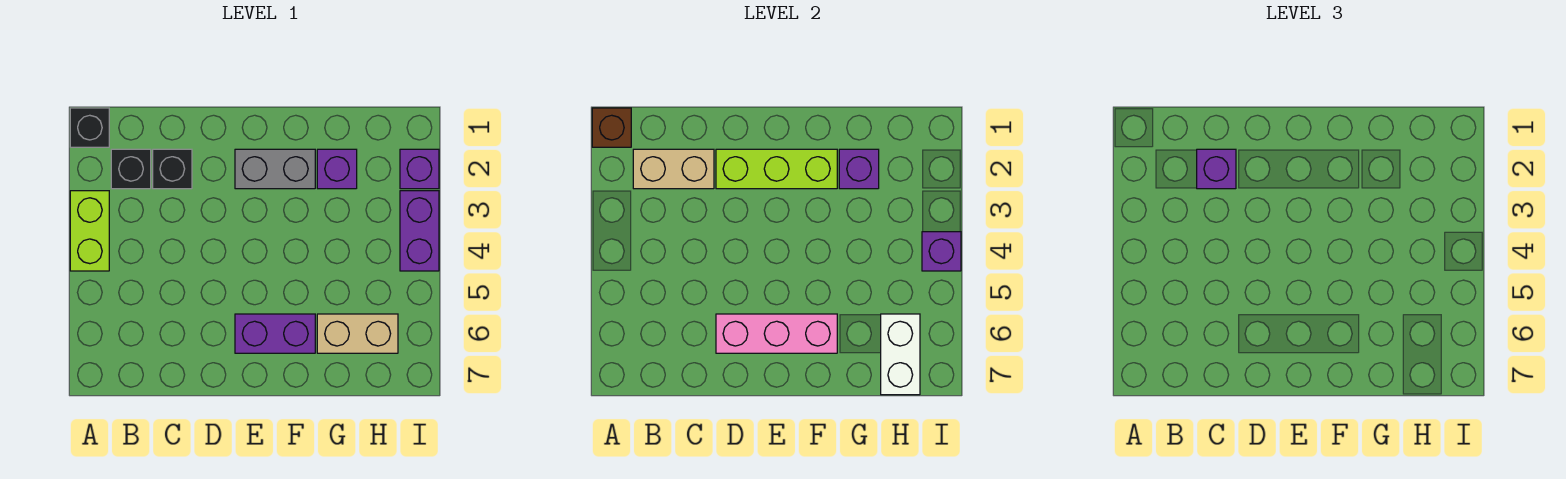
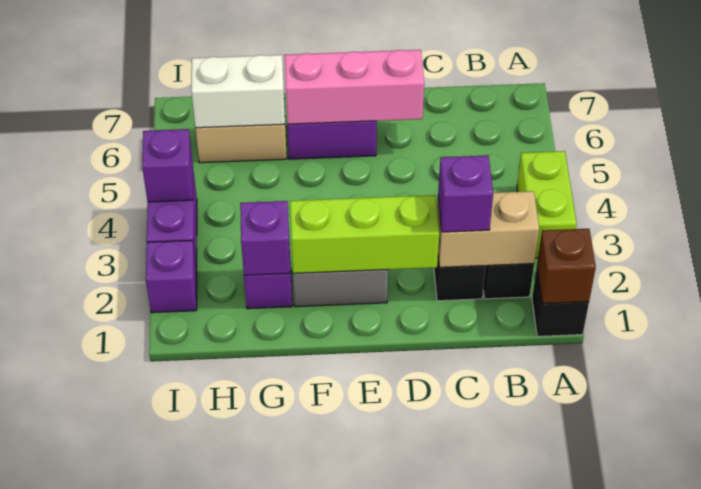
white 1x2 brick [881,314,920,395] -> white 1x2 brick turned to [191,55,285,128]

